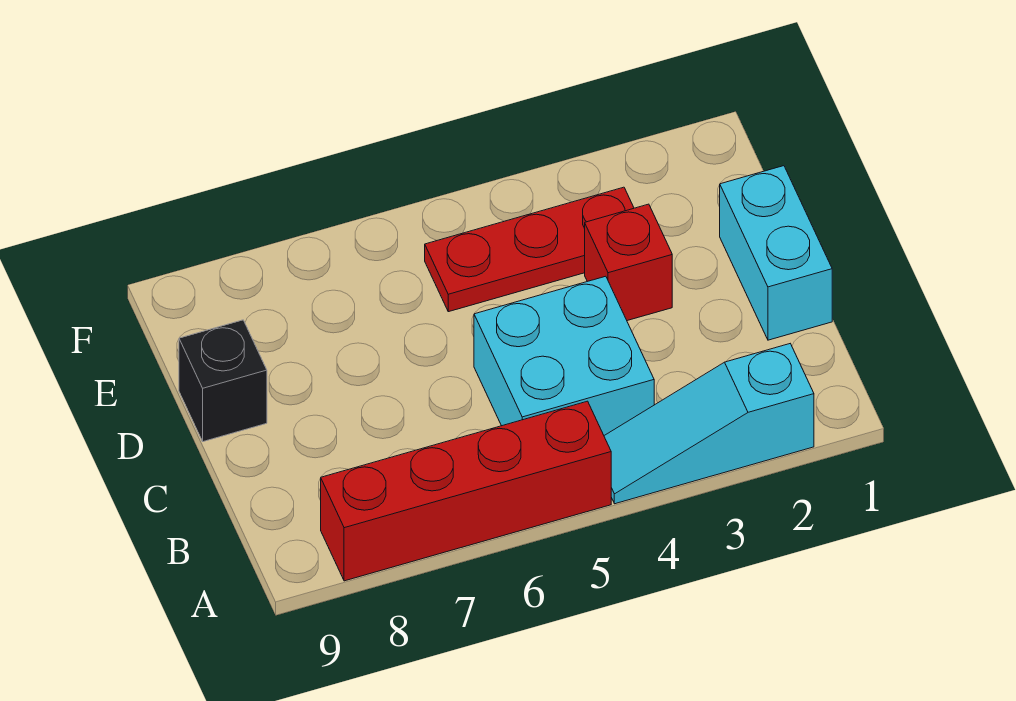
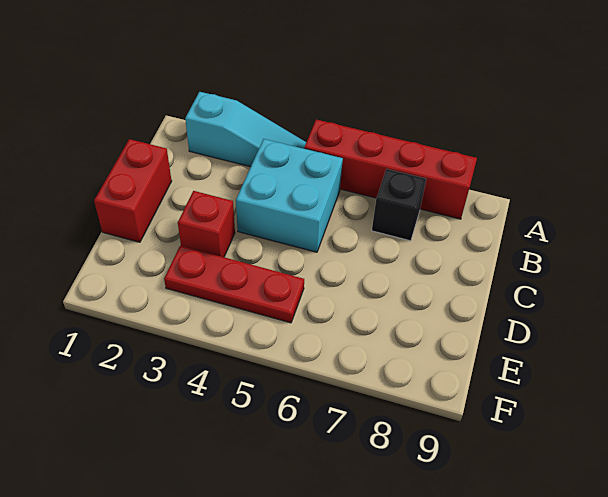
cyan 1x2 brick [720,166,832,340] -> red 1x2 brick [94,139,172,242]
black 1x1 brick [179,320,267,442] -> black 1x1 brick moved to [372,169,426,241]

